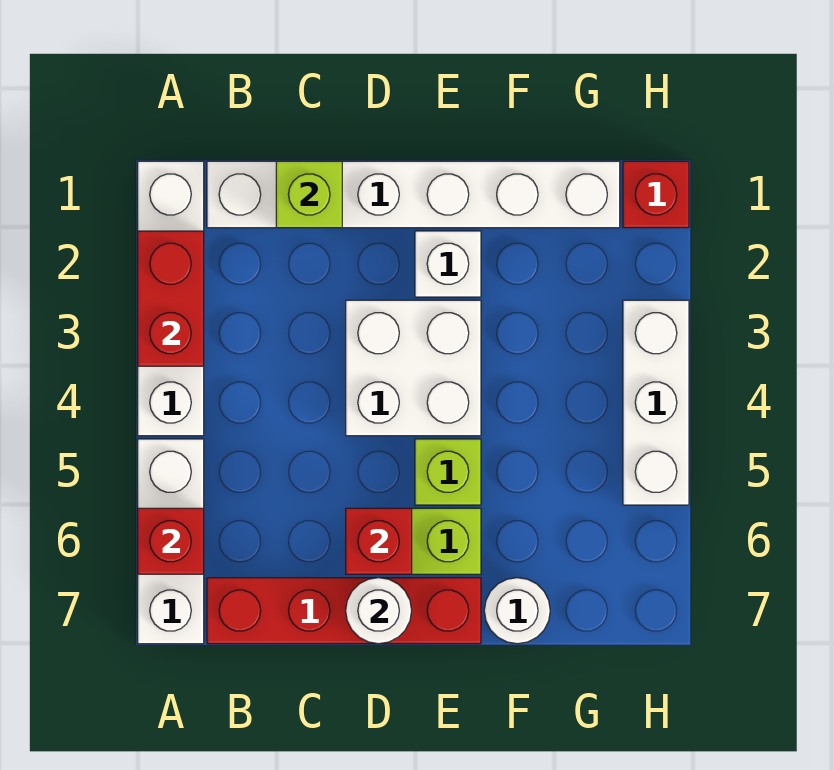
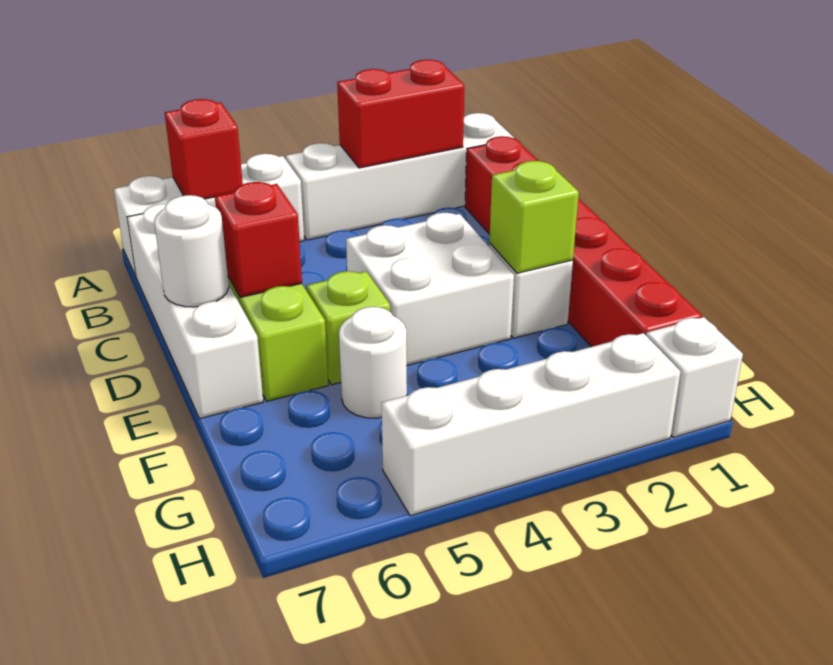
white 1x6 brick [207,161,620,228] -> red 1x6 brick [465,136,702,347]
red 1x4 brick [207,578,481,644] -> white 1x4 brick [127,204,263,419]
lime 1x1 brick [276,161,342,228] -> lime 1x1 brick moved to [489,161,579,273]
white 1x1 round brick [484,578,550,644] -> white 1x1 round brick moved to [339,307,407,418]
red 1x1 brick [623,161,689,228] -> white 1x1 brick [646,317,743,438]
white 1x3 brick [623,300,689,505] -> white 1x4 brick [381,333,681,516]

